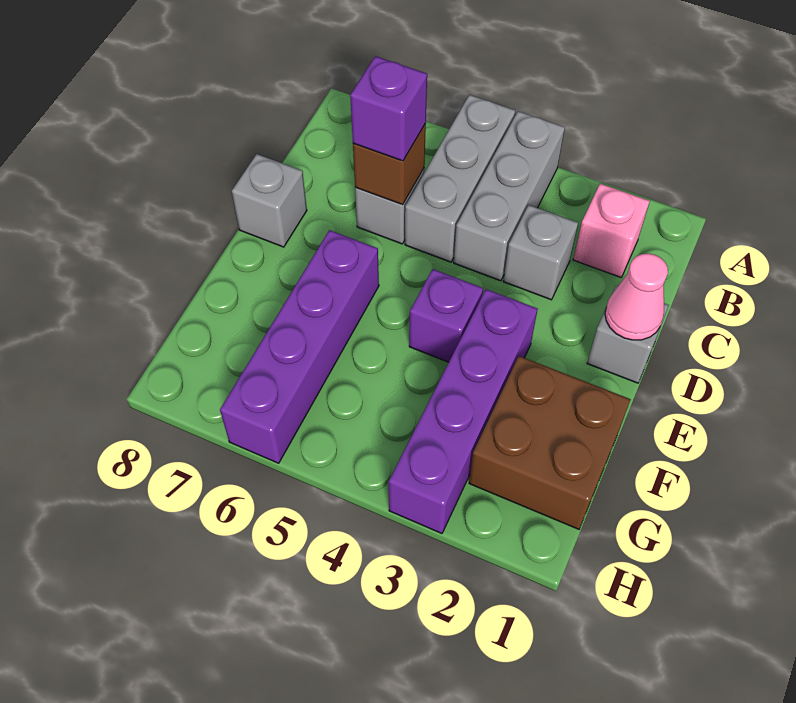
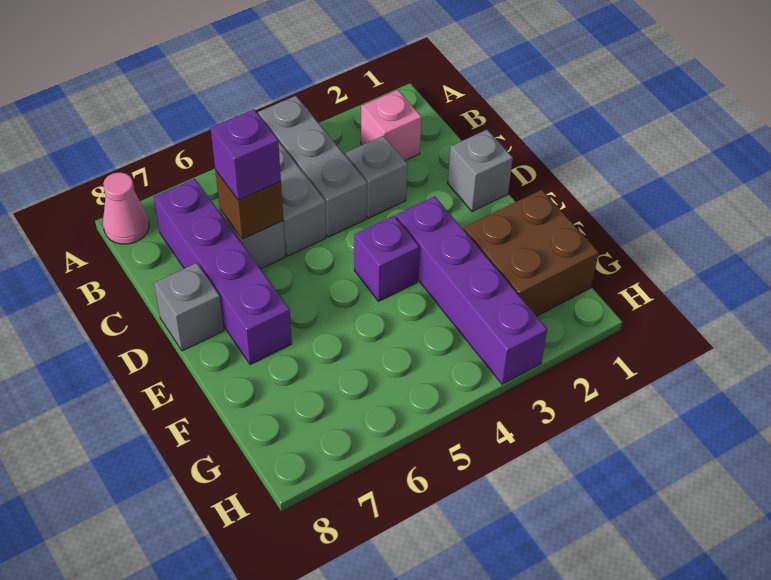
pink 1x1 cone [605,253,668,340] -> pink 1x1 cone moved to [103,172,149,244]
purple 1x4 brick [220,230,379,463] -> purple 1x4 brick moved to [154,179,292,365]

